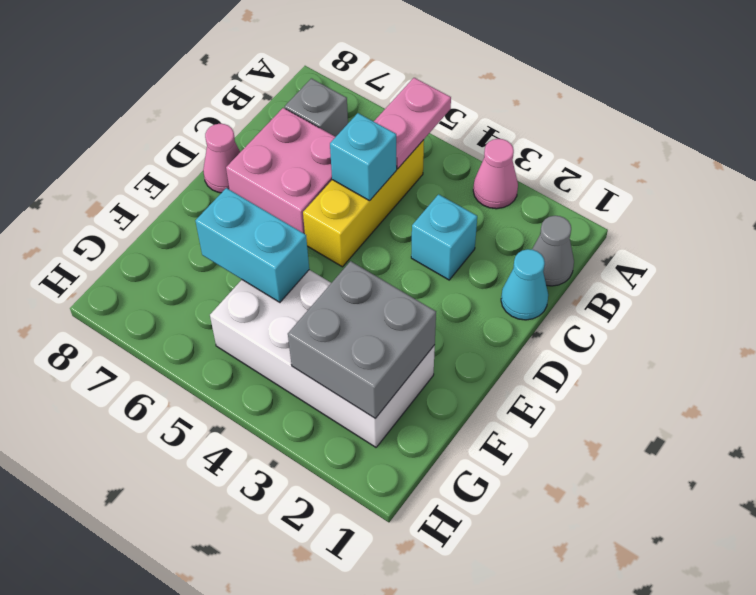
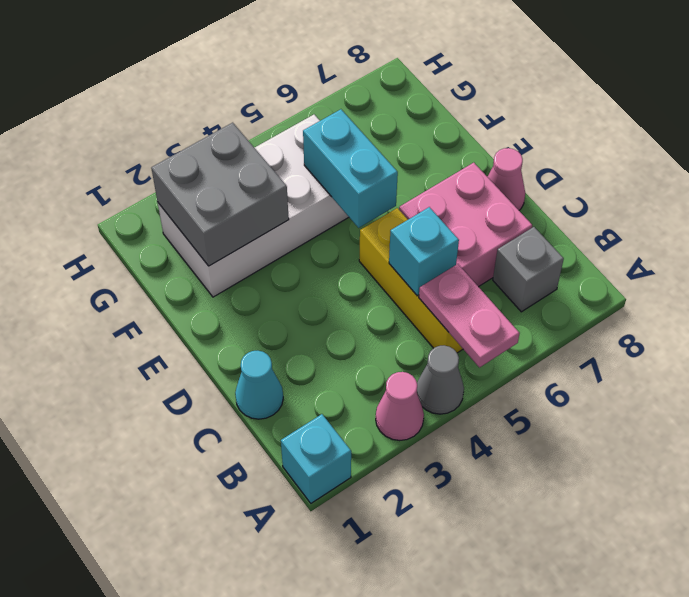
grey 1x1 cone [532,216,574,286] -> grey 1x1 cone moved to [417,346,464,414]
cyan 1x1 brick [411,194,477,280] -> cyan 1x1 brick moved to [281,414,351,503]
cyan 1x2 brick [196,188,309,302] -> cyan 1x2 brick turned to [303,109,398,228]

